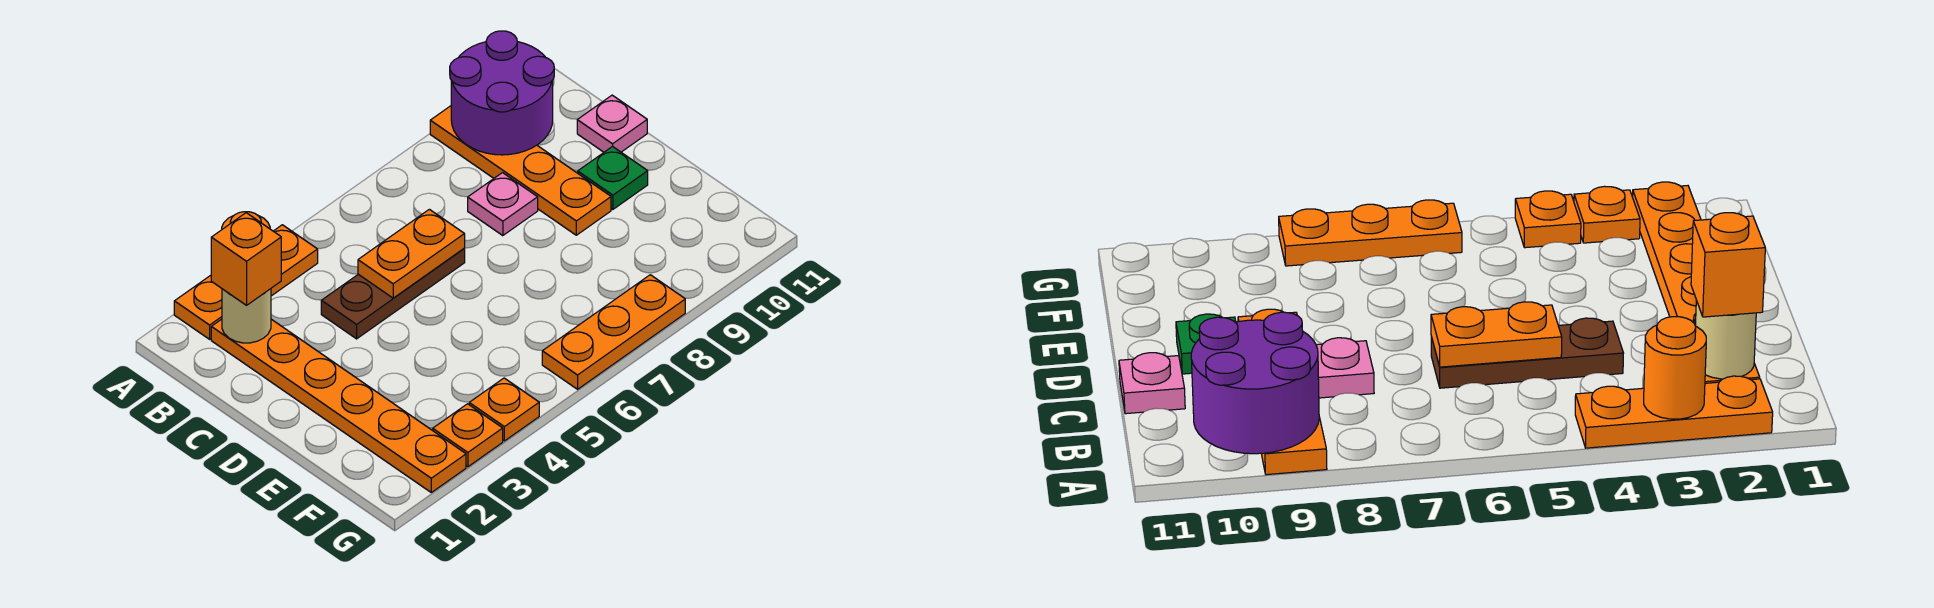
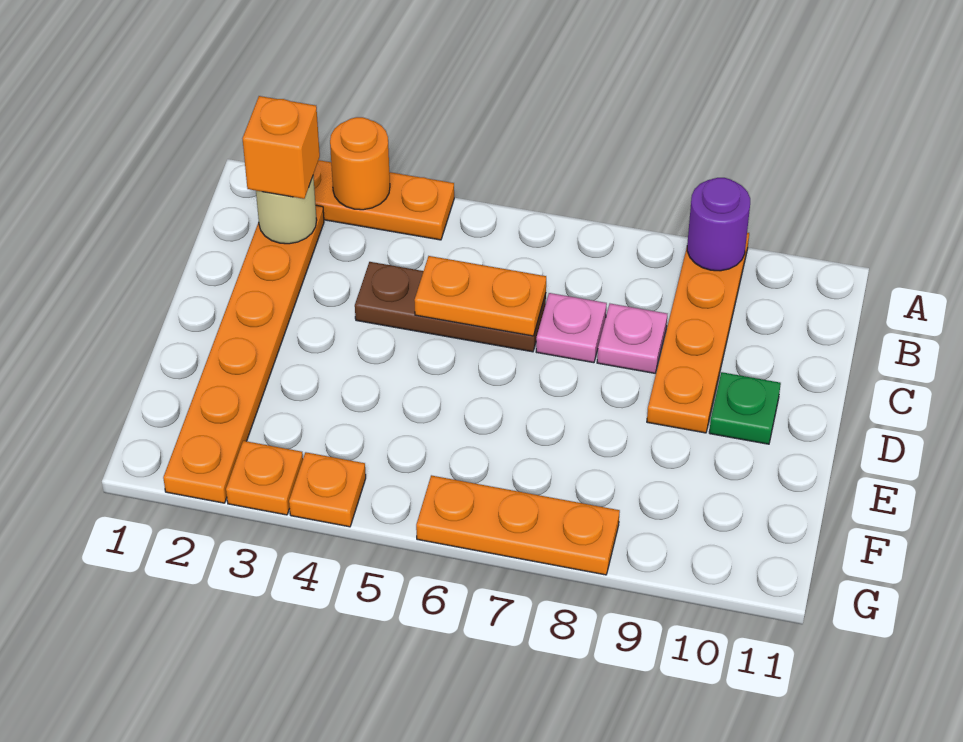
purple 2x2 round brick [450,31,554,155] -> purple 1x1 round brick [687,178,750,271]
pink 1x1 plate [577,95,647,152] -> pink 1x1 plate moved to [536,293,607,363]

